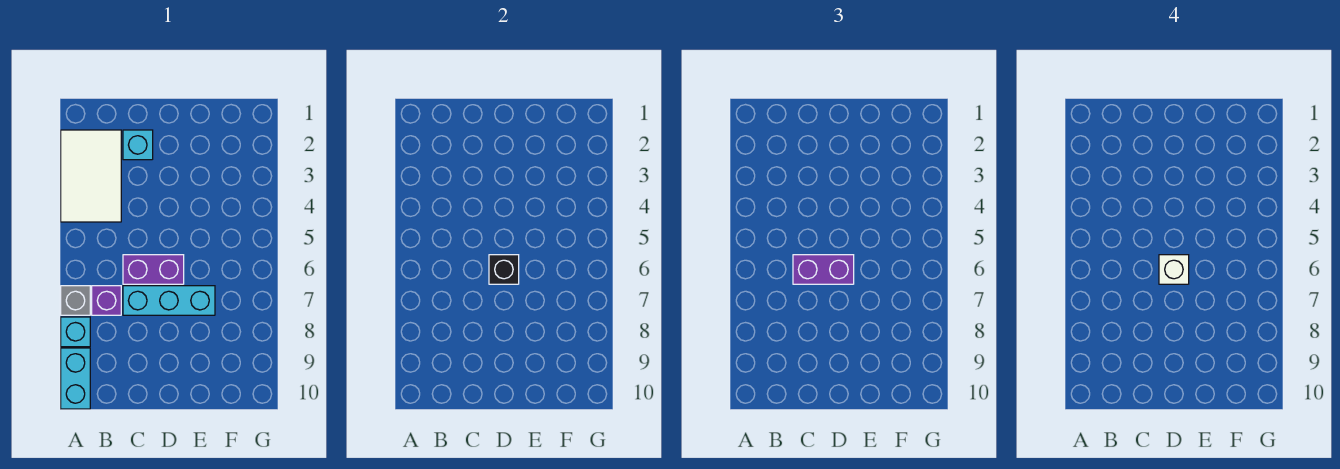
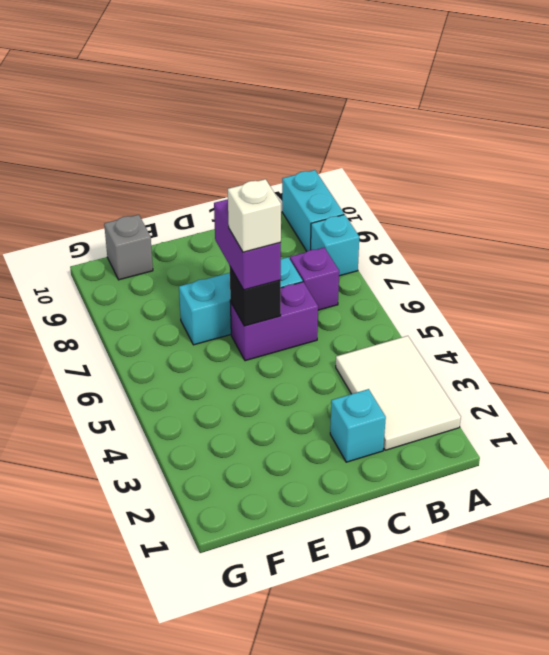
grey 1x1 brick [61,286,90,315] -> grey 1x1 brick moved to [104,215,153,280]
purple 1x2 brick [793,255,854,284] -> purple 1x2 brick turned to [214,199,281,290]

